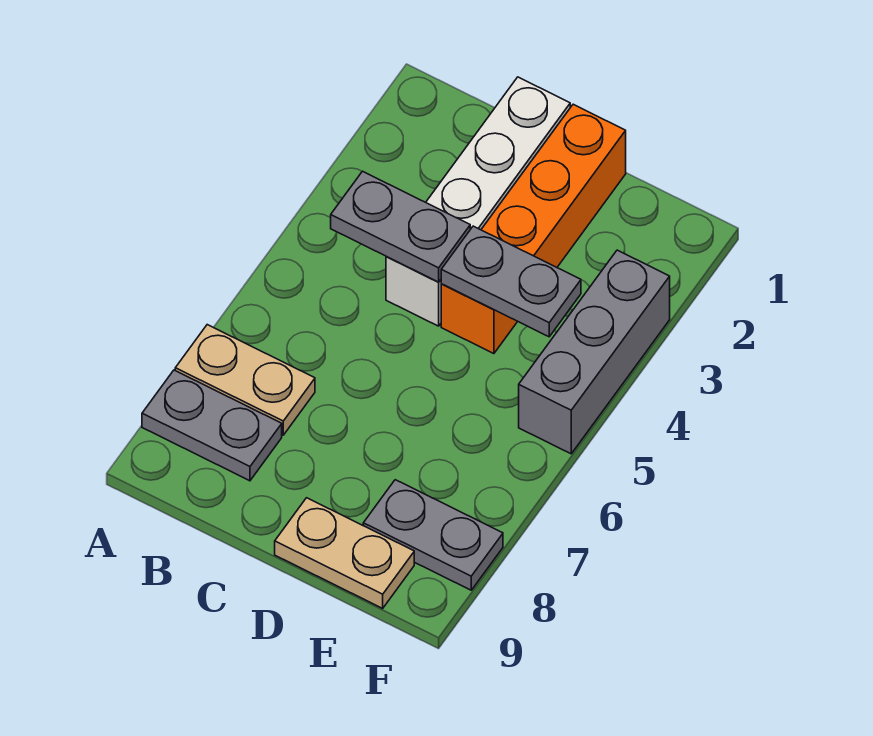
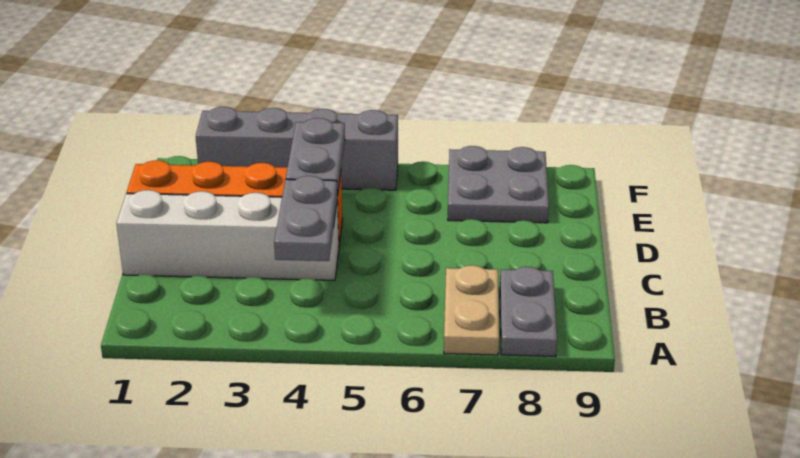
tan 1x2 plate [275,498,414,608] -> none
grey 1x2 plate [363,480,503,590] -> grey 2x2 plate [448,146,549,223]
grey 1x3 brick [519,250,670,454] -> grey 1x4 brick [196,107,398,190]

